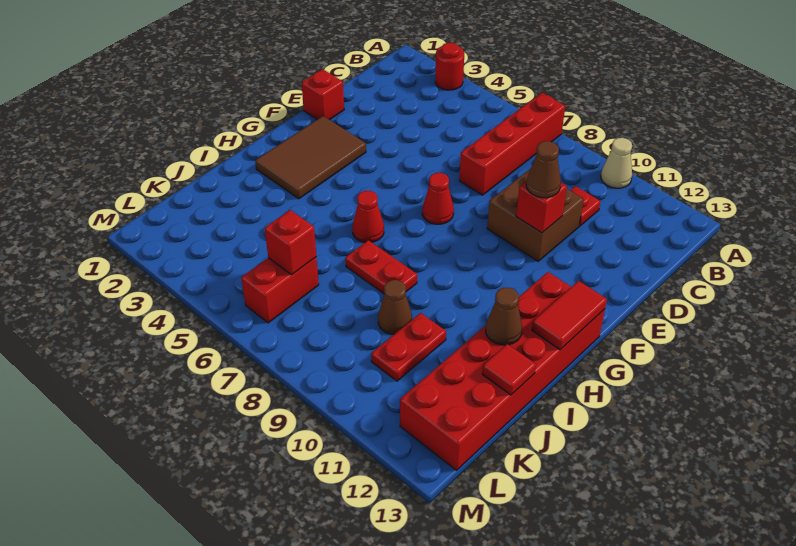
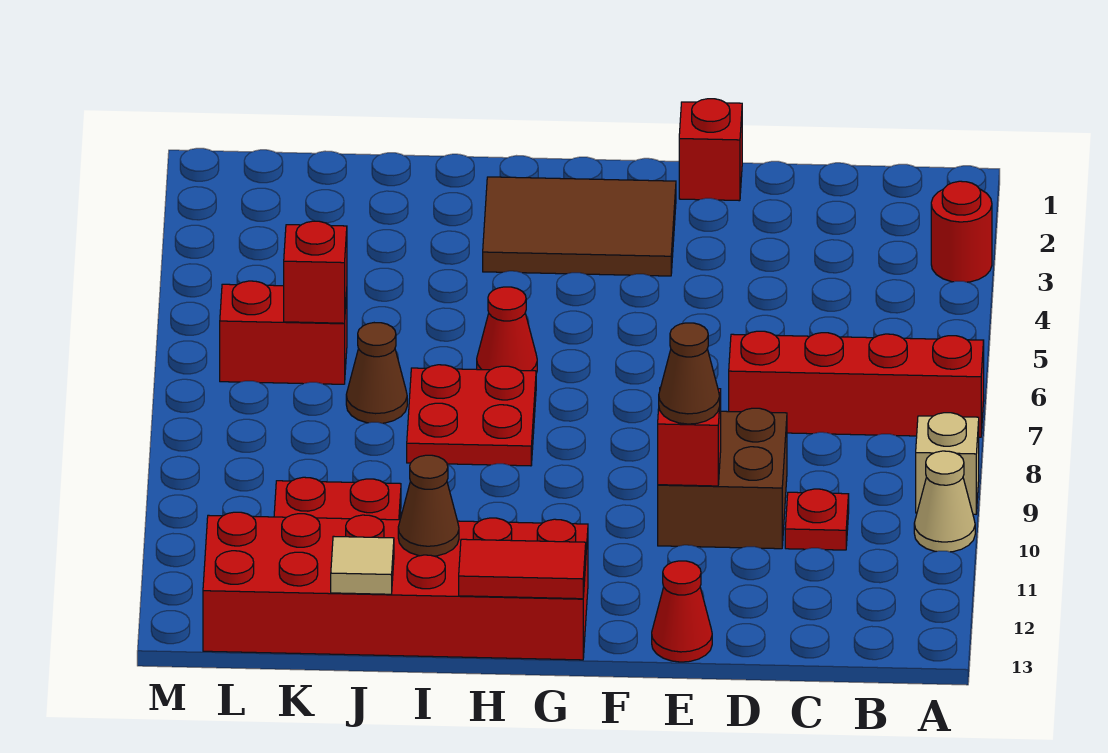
none -> tan 1x1 brick [916,413,979,514]
red 1x1 cone [422,173,454,224] -> red 1x1 cone moved to [652,561,712,662]
red 1x2 plate [345,240,417,294] -> red 2x2 plate [407,365,536,466]
brown 1x1 cone [378,280,412,334] -> brown 1x1 cone moved to [346,323,407,423]
red 1x1 tile [482,344,536,395] -> tan 1x1 tile [331,536,394,594]

